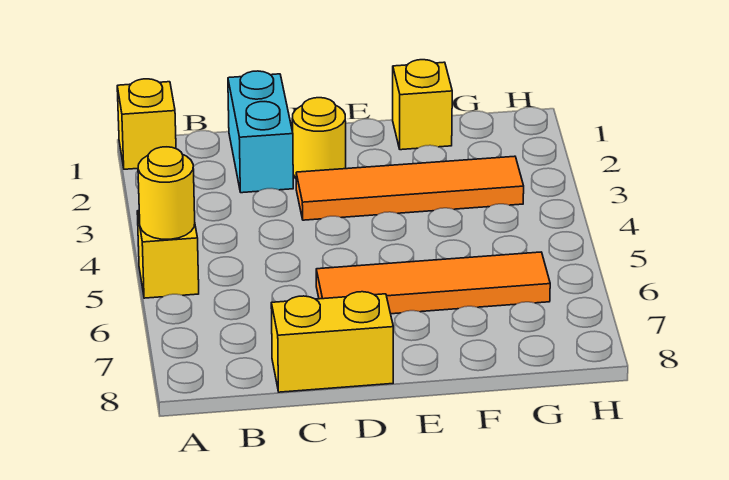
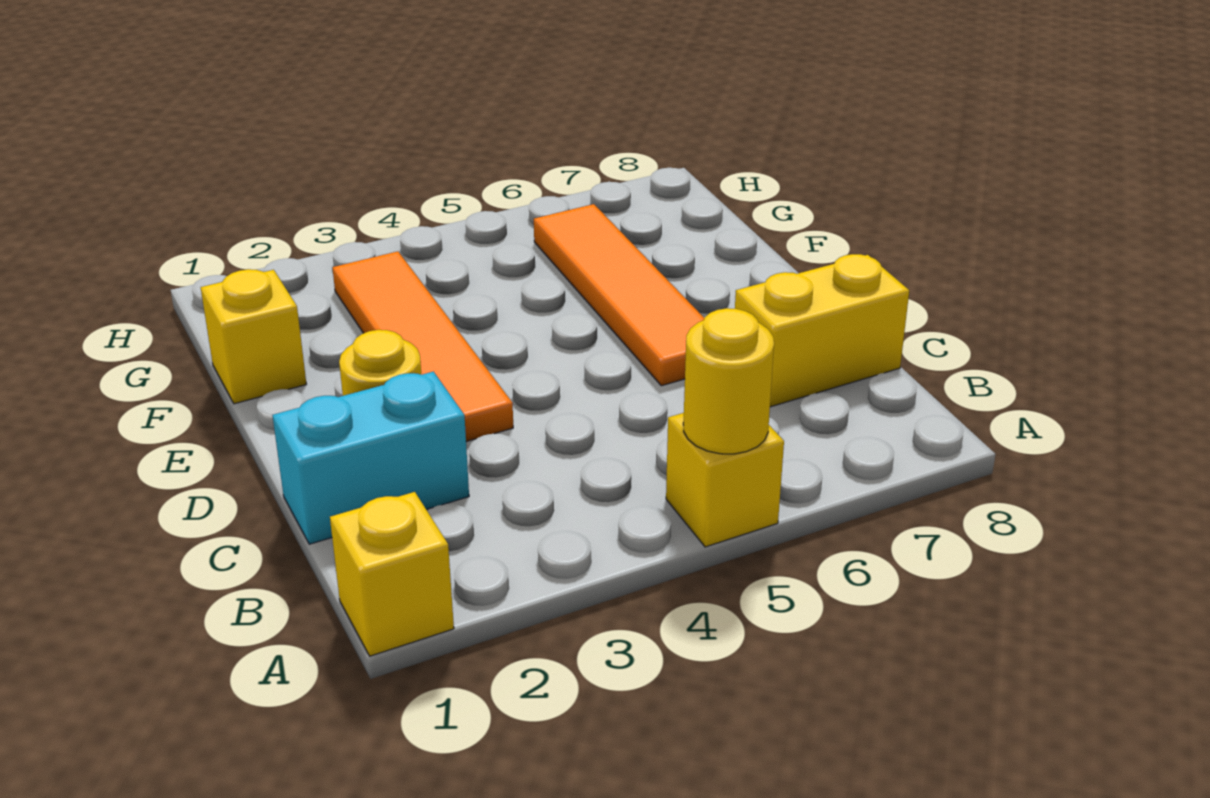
yellow 1x2 brick [271,292,393,392] -> yellow 1x2 brick turned to [735,254,909,407]

